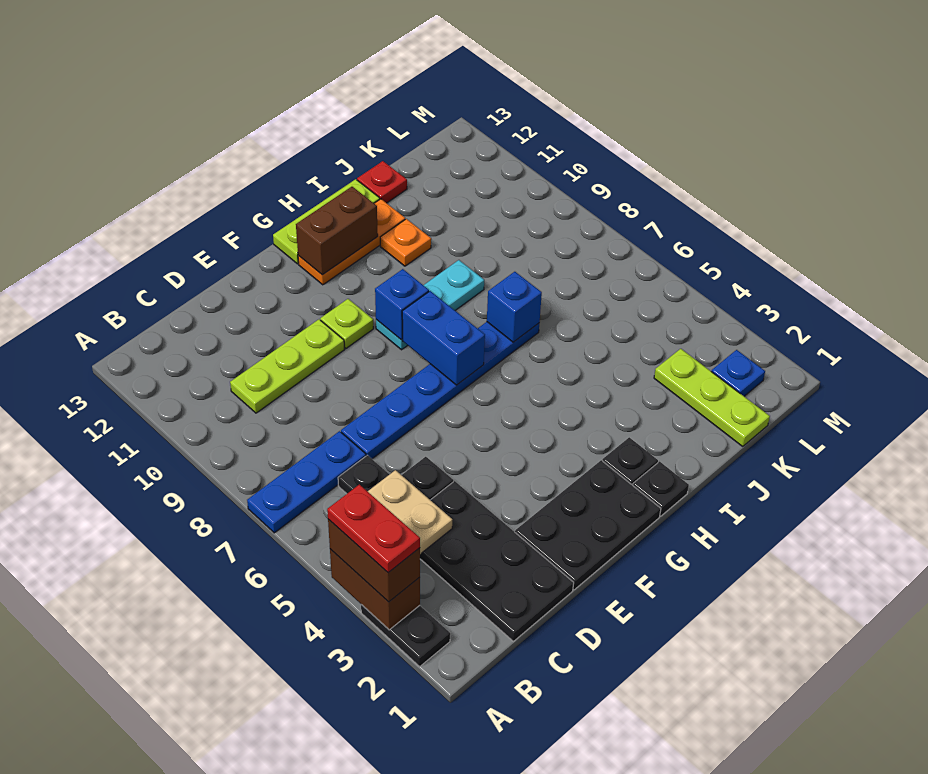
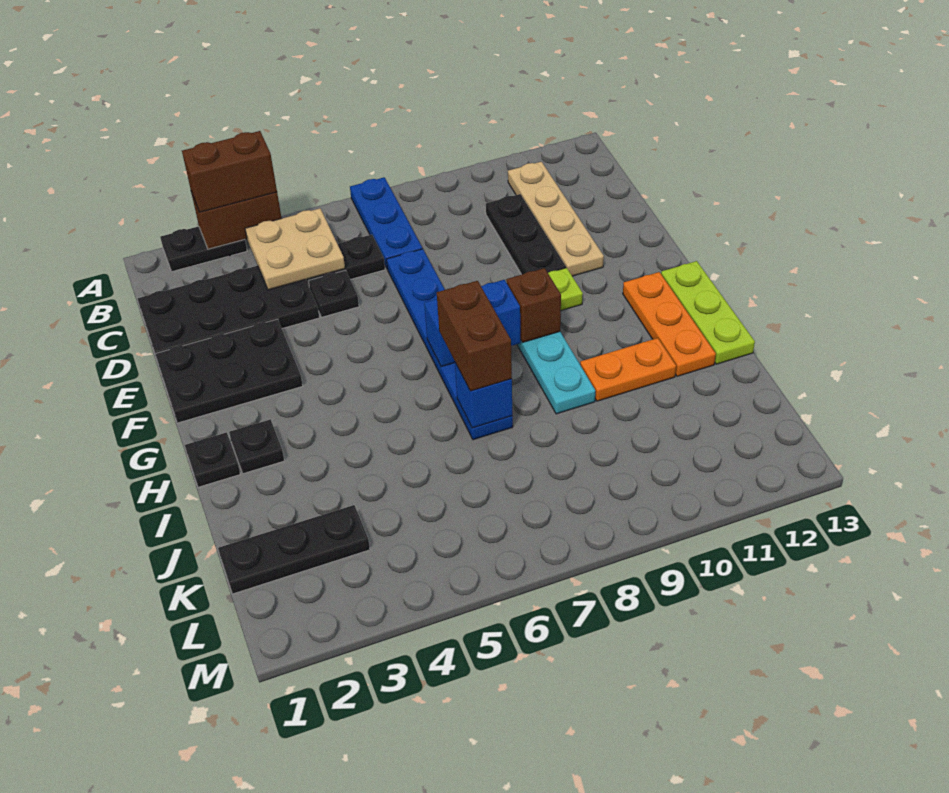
red 1x2 plate [327,484,420,573] -> none
none -> tan 1x4 plate [508,162,604,276]
lime 1x3 plate [230,319,344,413] -> black 1x3 plate [486,194,566,275]
black 2x3 plate [515,460,661,590] -> black 2x3 plate turned to [155,319,303,423]
blue 1x1 brick [375,269,429,340] -> brown 1x1 brick [506,268,561,343]
brown 1x2 brick [296,187,378,275] -> brown 1x2 brick moved to [437,281,512,391]
orange 1x1 plate [380,219,431,266] -> orange 1x2 plate [580,338,676,401]
red 1x1 plate [357,161,407,203] -> none
lime 1x3 plate [654,349,770,446] -> black 1x3 plate [218,505,370,594]
blue 1x1 plate [711,350,765,396] -> none

